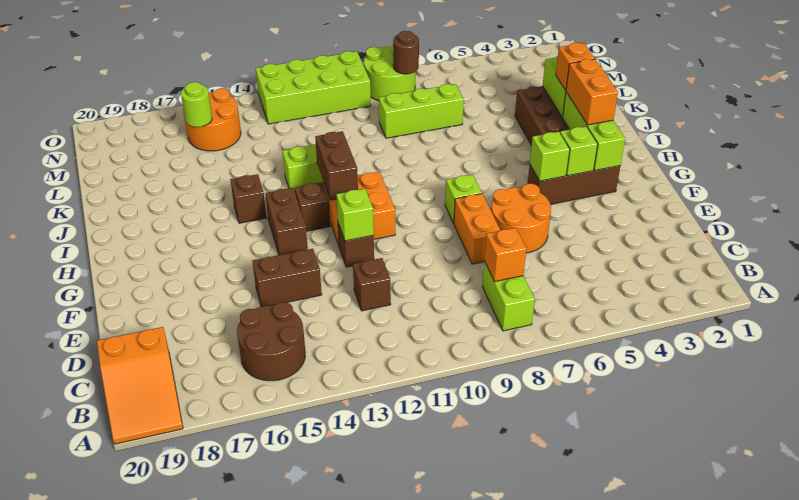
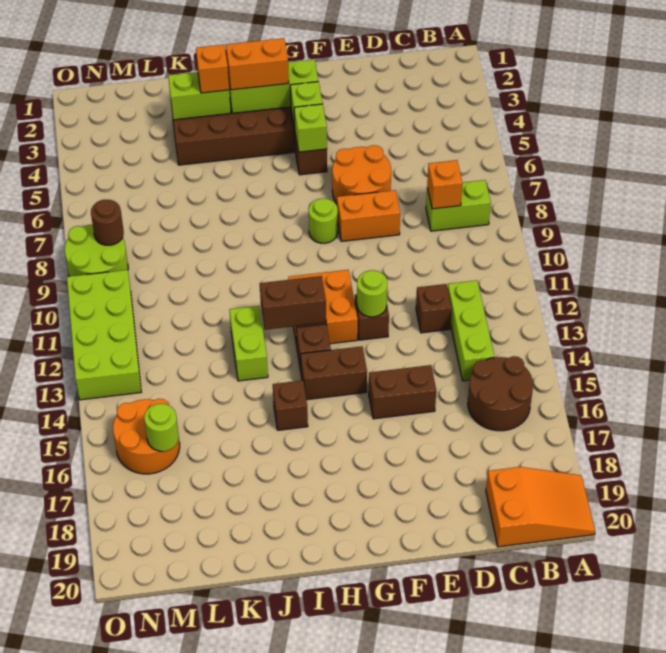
brown 1x2 brick [253,249,322,307] -> brown 1x2 brick turned to [369,365,436,419]
lime 1x1 brick [336,189,374,241] -> lime 1x1 round brick [357,270,387,317]
lime 1x1 brick [445,174,482,223] -> lime 1x1 round brick [309,199,338,243]
lime 1x3 brick [379,84,464,138] -> lime 1x3 brick moved to [448,280,494,381]

